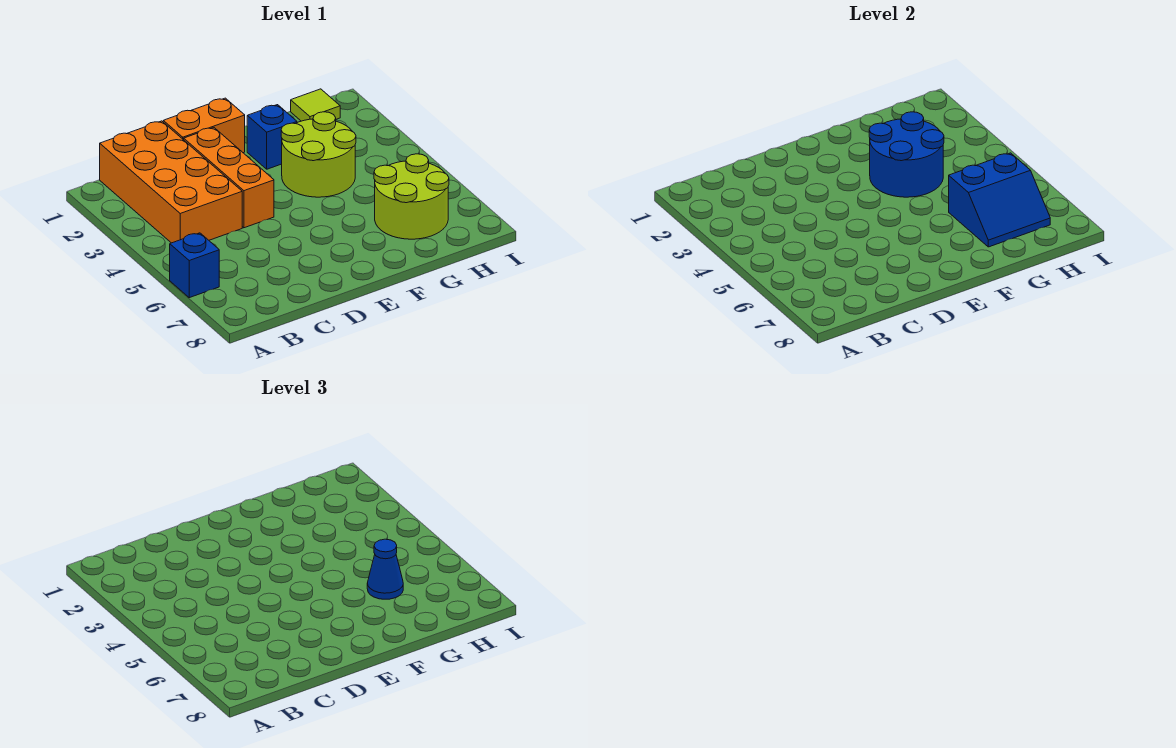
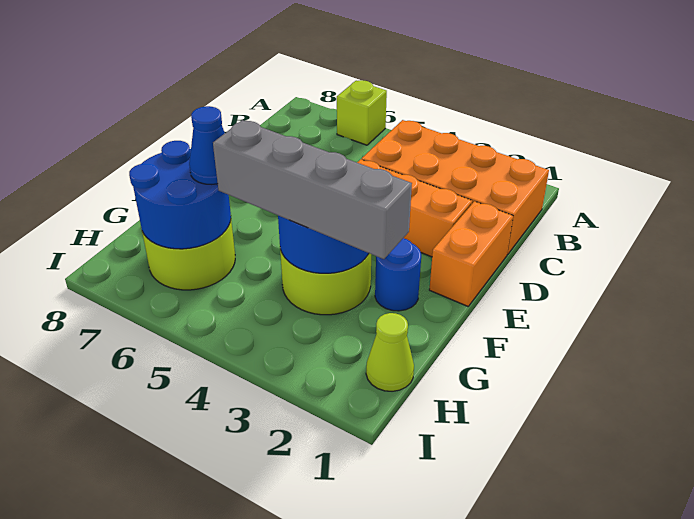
blue 1x1 brick [170,233,219,298] -> lime 1x1 brick [337,80,387,145]
blue 1x1 brick [247,105,297,169] -> blue 1x1 round brick [375,238,421,311]
none -> grey 1x4 brick [213,120,412,259]
blue 2x2 slope [949,153,1050,247] -> blue 2x2 round brick [129,141,231,249]
lime 1x1 tile [291,89,340,121] -> lime 1x1 cone [366,313,414,391]

